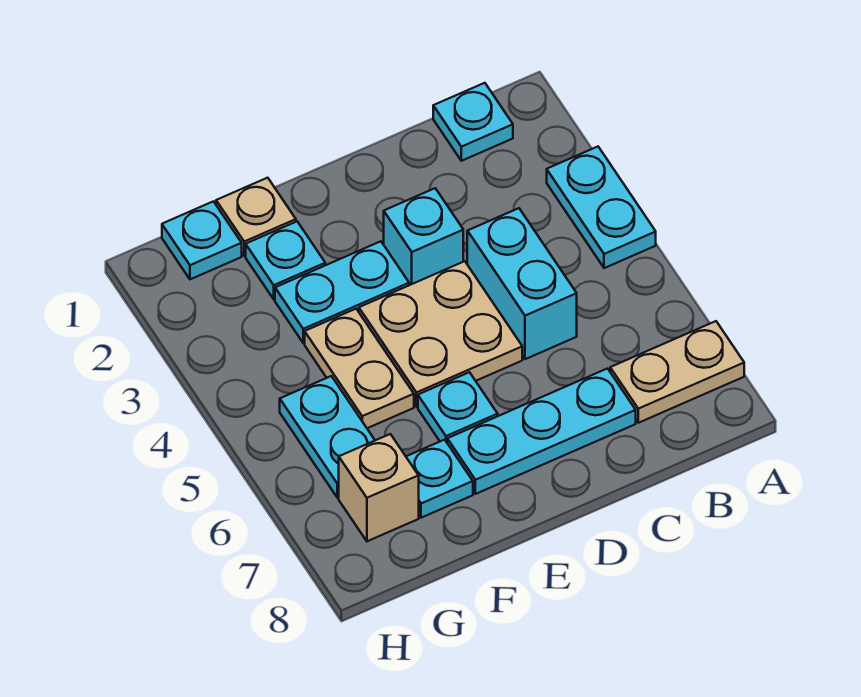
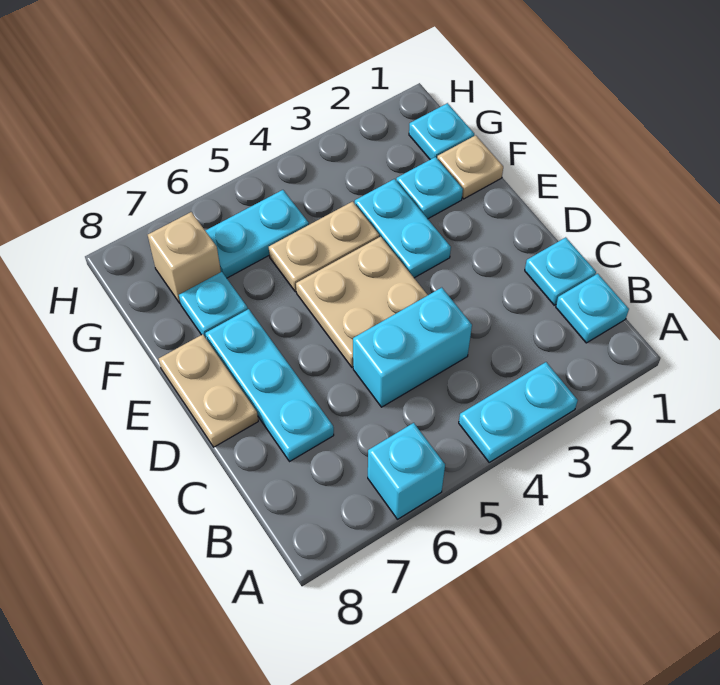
tan 1x2 plate [610,321,744,423] -> tan 1x2 plate moved to [159,334,258,447]
cyan 1x1 brick [384,188,463,285] -> cyan 1x1 brick moved to [368,423,445,519]
cyan 1x1 plate [418,372,498,442] -> cyan 1x1 plate moved to [525,237,596,305]

